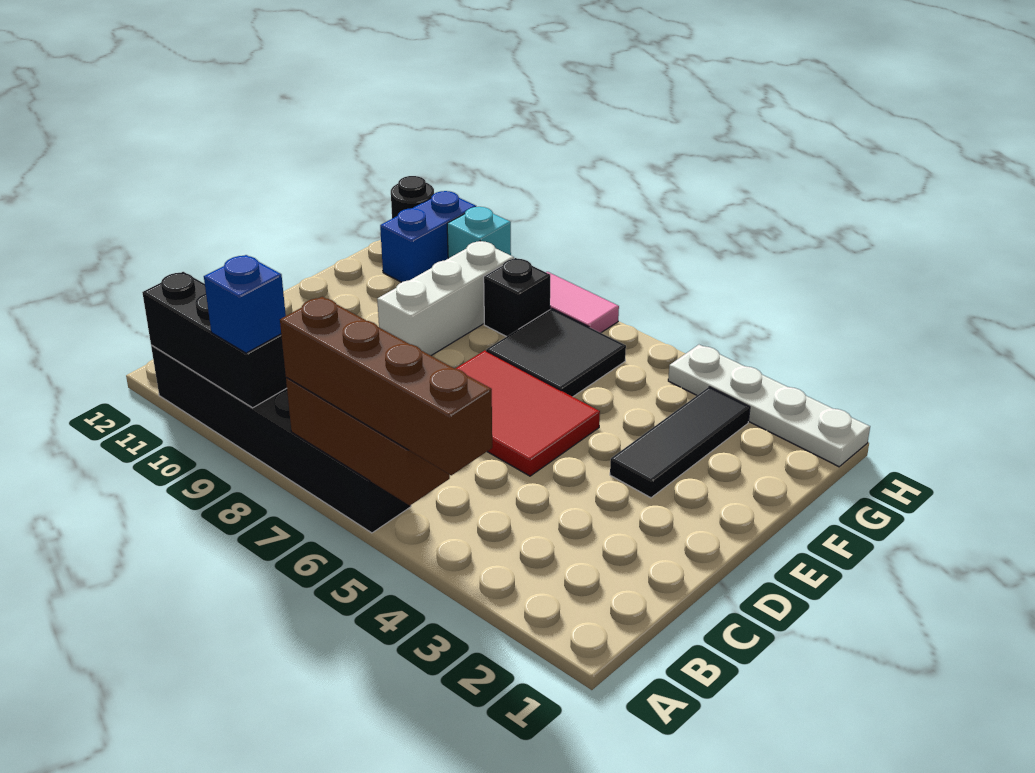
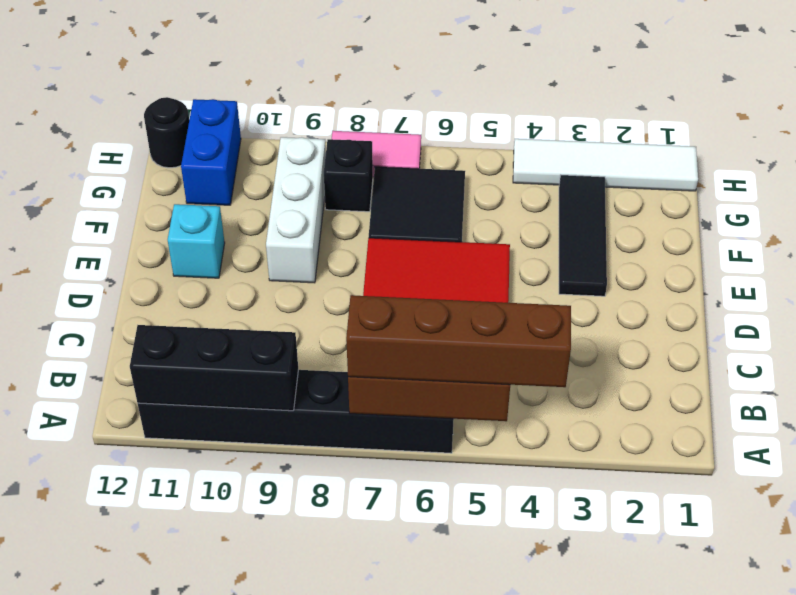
blue 1x1 brick [204,255,286,353] -> none
white 1x4 plate [668,345,870,467] -> white 1x4 tile [513,139,698,191]
cyan 1x1 brick [447,207,511,258] -> cyan 1x1 brick moved to [168,204,225,278]

